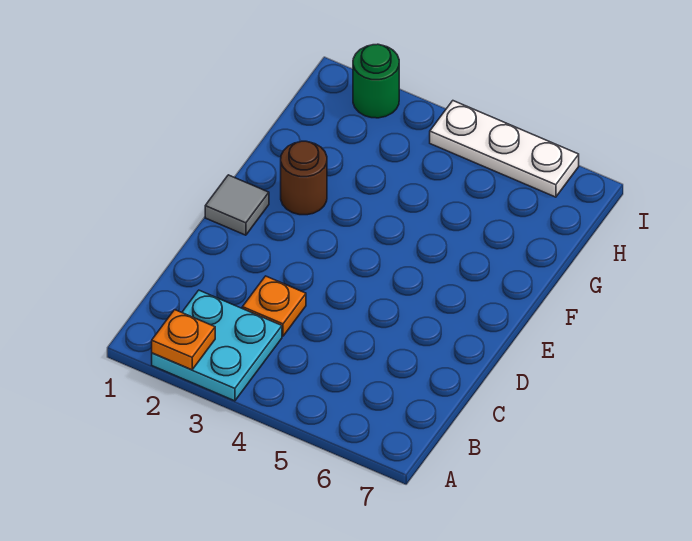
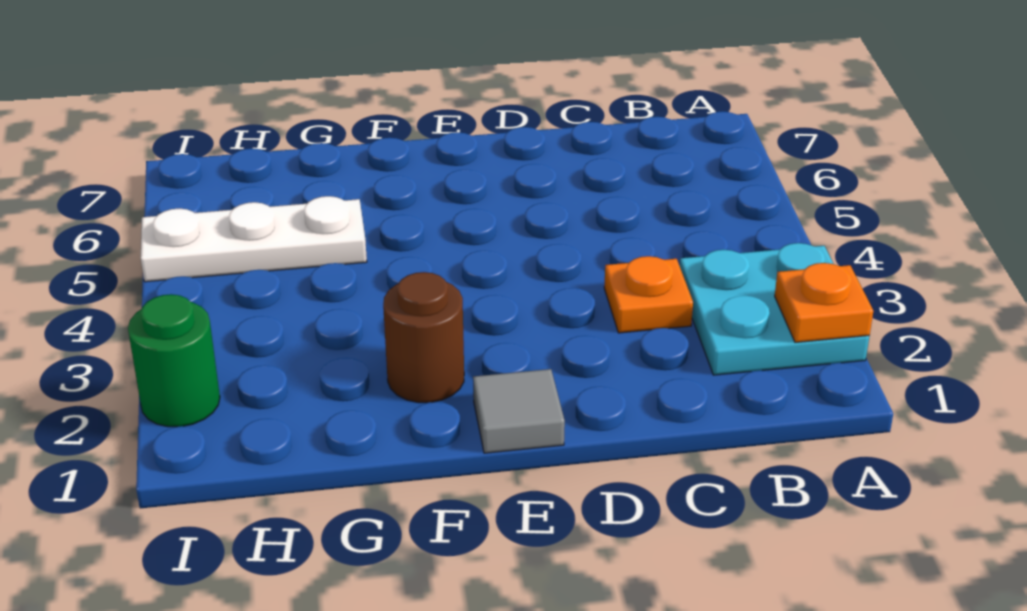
white 1x3 plate [430,101,579,197] -> white 1x3 plate turned to [141,196,367,282]

